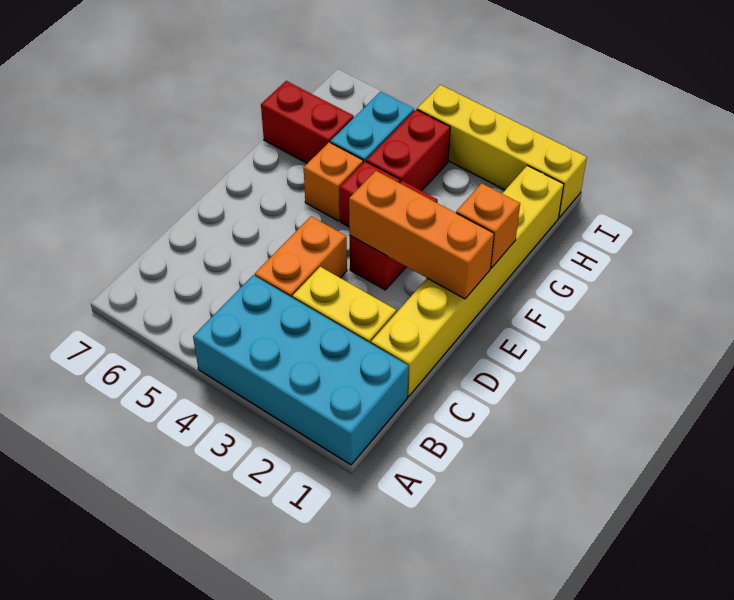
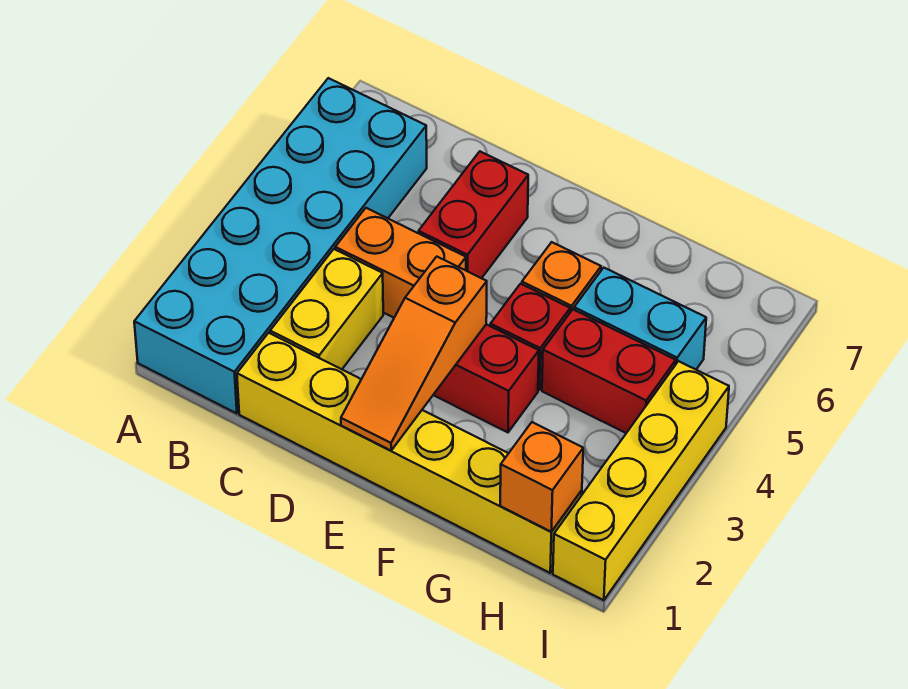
cyan 2x4 brick [193,275,408,465] -> cyan 2x6 brick [134,78,427,413]
orange 1x3 brick [349,171,494,299] -> orange 1x3 slope [341,257,487,451]
orange 1x1 brick [456,183,520,268] -> orange 1x1 brick moved to [500,422,583,532]
red 1x2 brick [261,81,354,163] -> red 1x2 brick moved to [419,152,528,278]

